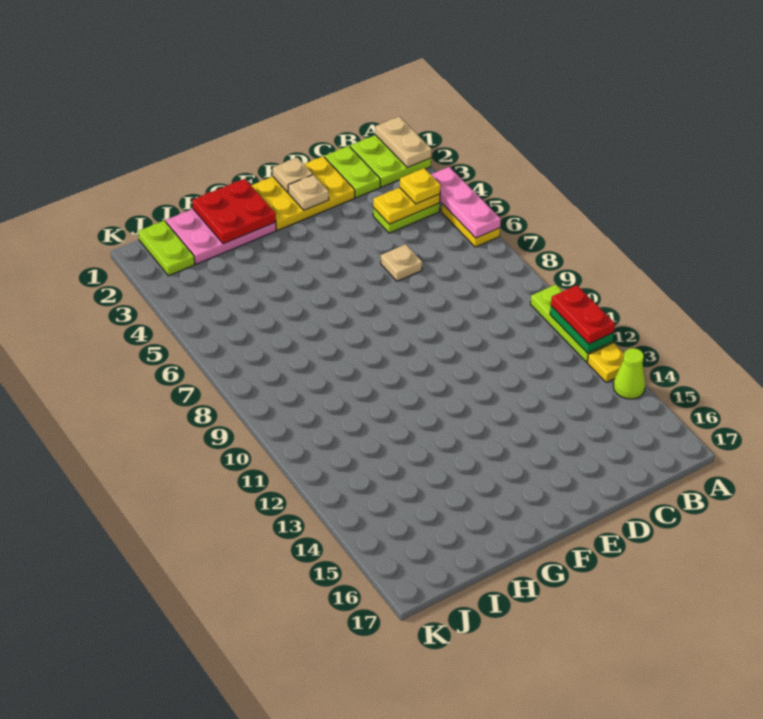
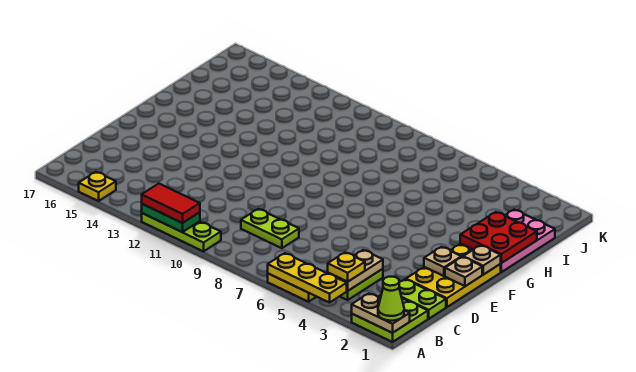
pink 1x3 plate [431,167,501,238] -> yellow 1x3 plate [268,253,347,303]
red 1x2 plate [551,285,615,344] -> red 1x2 tile [142,184,200,223]
yellow 1x1 plate [587,343,624,383] -> yellow 1x1 plate moved to [79,172,116,201]
lime 1x1 cone [613,348,646,399] -> lime 1x1 cone moved to [378,277,404,321]
yellow 1x2 plate [373,187,440,224] -> tan 1x2 plate [328,250,383,291]
tan 1x1 plate [381,244,422,281] -> tan 1x1 plate moved to [463,245,501,275]
lime 1x2 plate [138,221,195,276] -> lime 1x2 plate moved to [241,209,299,248]

